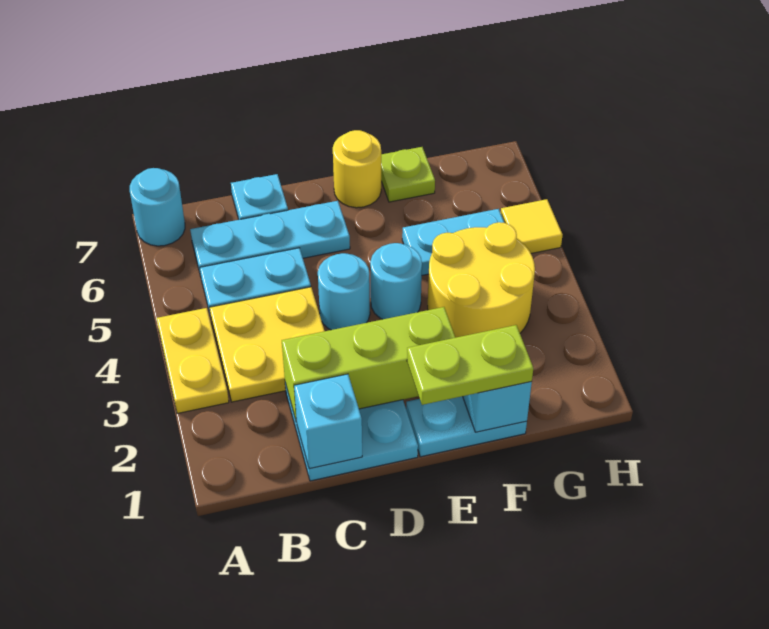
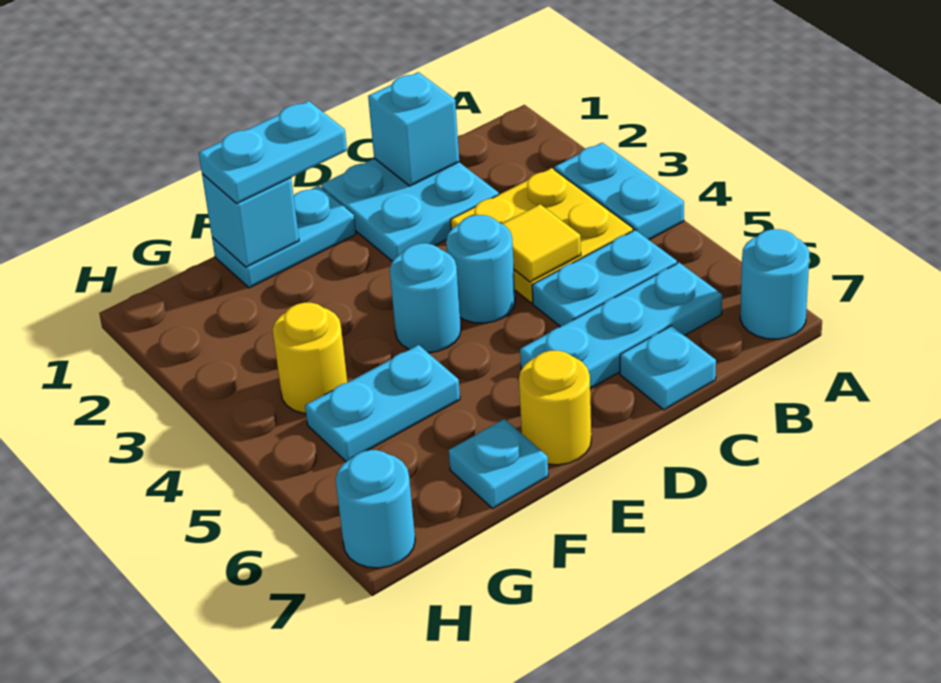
yellow 1x2 plate [157,308,229,414] -> cyan 1x2 plate [554,143,684,240]
lime 1x3 brick [282,307,455,422] -> none
lime 1x2 plate [407,325,533,405] -> cyan 1x2 plate [199,101,347,203]
yellow 2x2 round brick [428,222,535,338] -> yellow 1x1 round brick [273,303,347,414]
lime 1x1 plate [381,147,435,202] -> cyan 1x1 plate [449,419,548,508]
yellow 1x1 tile [501,199,562,253] -> yellow 1x1 tile moved to [503,204,581,282]
none -> cyan 1x1 round brick [336,450,415,568]

